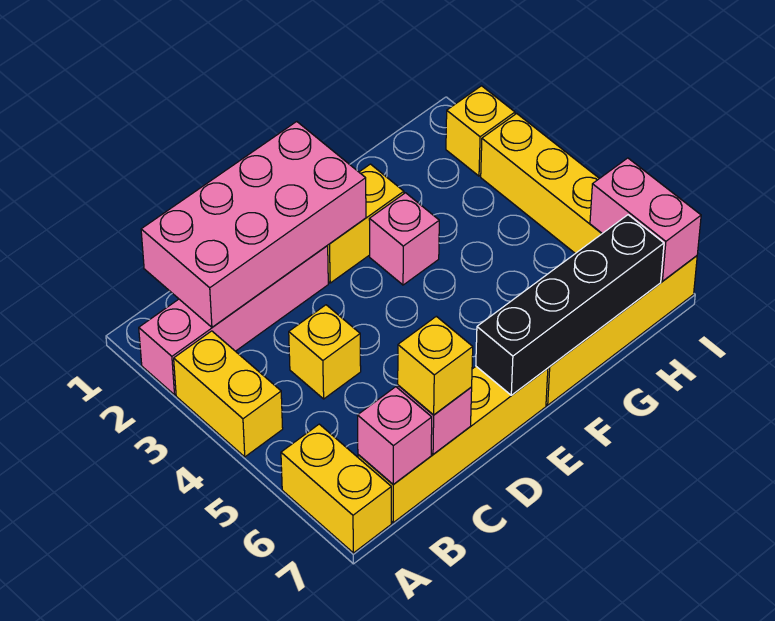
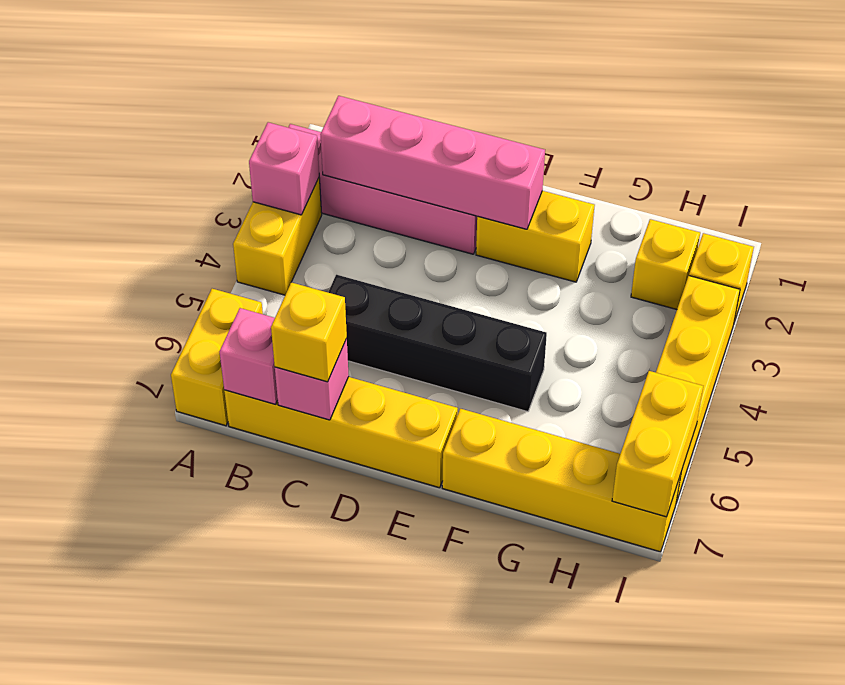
pink 2x4 brick [141,122,366,327] -> pink 1x4 brick [320,96,545,229]
yellow 1x1 brick [289,305,361,399] -> yellow 1x1 brick moved to [631,219,700,309]
black 1x4 brick [476,215,664,395] -> black 1x4 brick moved to [328,275,547,412]
pink 1x1 brick [369,193,439,285] -> pink 1x1 brick moved to [249,122,319,215]
pink 1x2 brick [590,158,701,281] -> yellow 1x2 brick [612,371,703,517]

